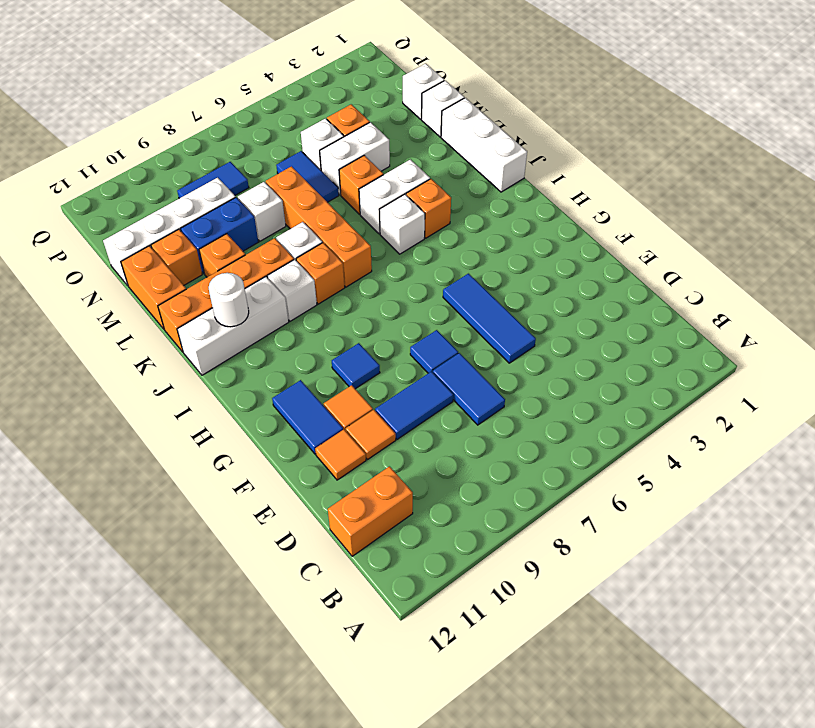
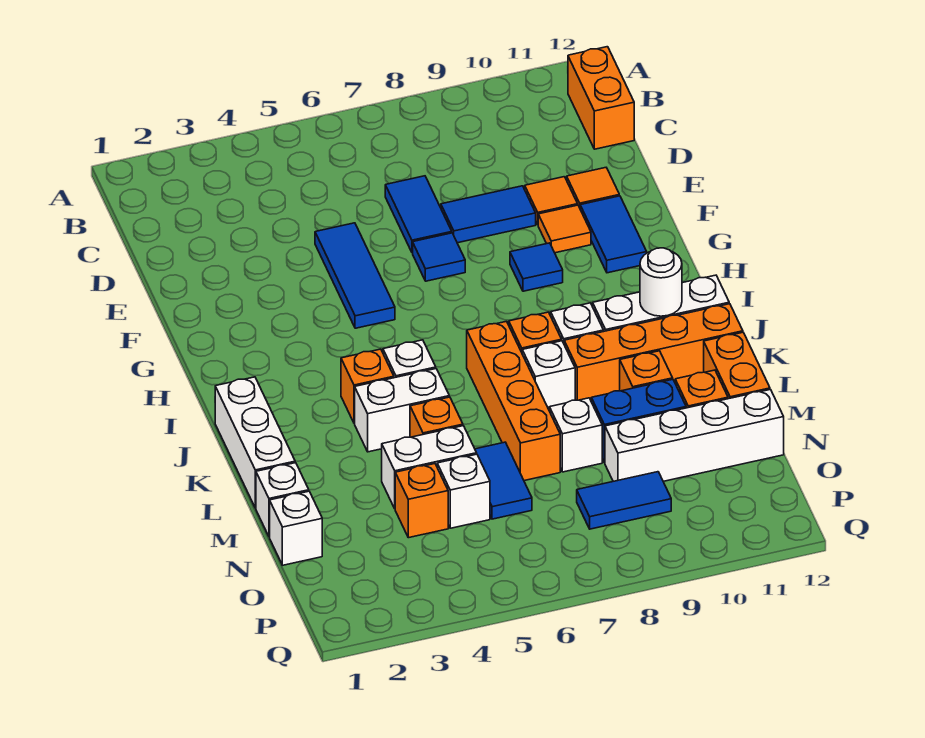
orange 1x2 brick [328,466,413,556] -> orange 1x2 brick turned to [568,47,634,149]

